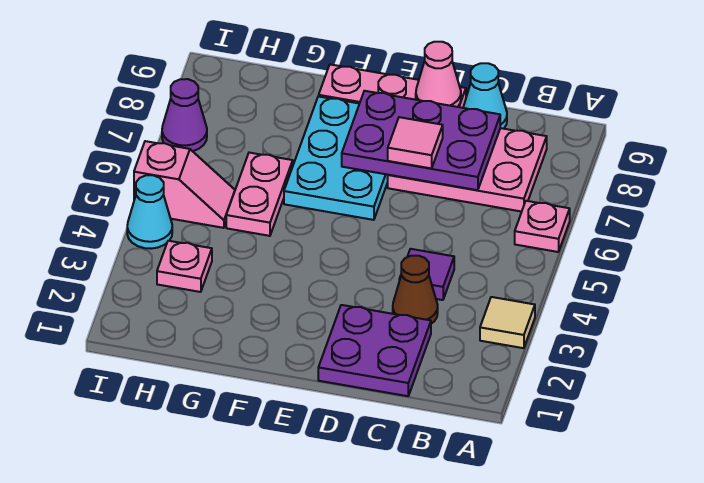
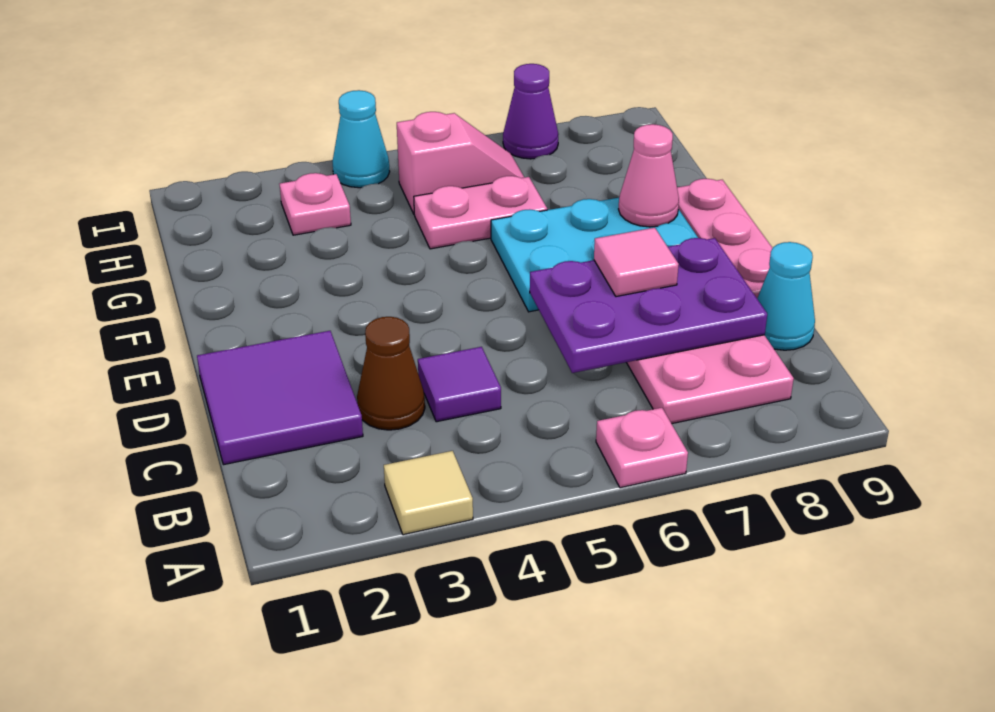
purple 2x2 plate [318,305,431,396] -> purple 2x2 tile [197,331,363,465]
purple 2x3 plate [342,91,500,190] -> purple 2x3 plate turned to [530,238,767,373]
pink 1x1 cone [416,42,461,107] -> pink 1x1 cone moved to [619,124,679,227]
pink 1x2 slope [134,141,235,228] -> pink 1x2 slope turned to [397,112,524,214]

